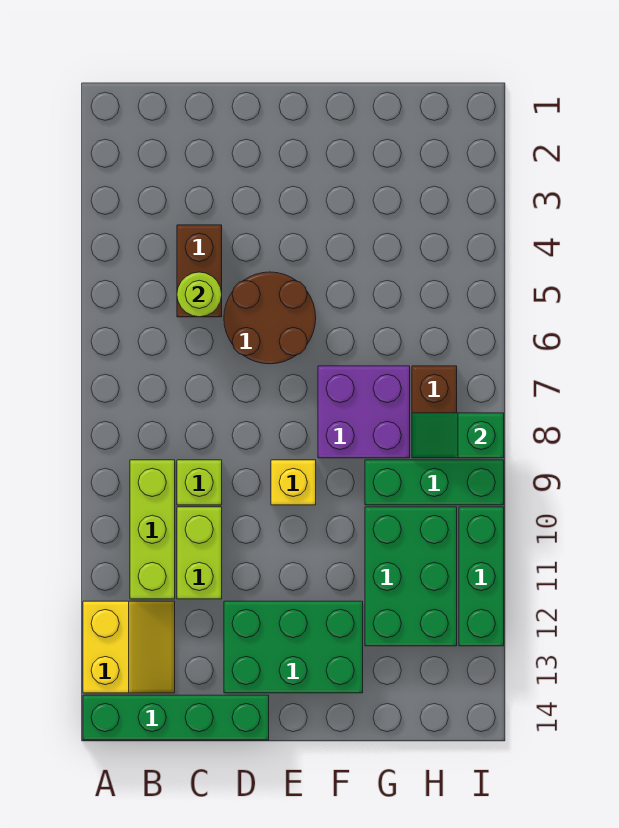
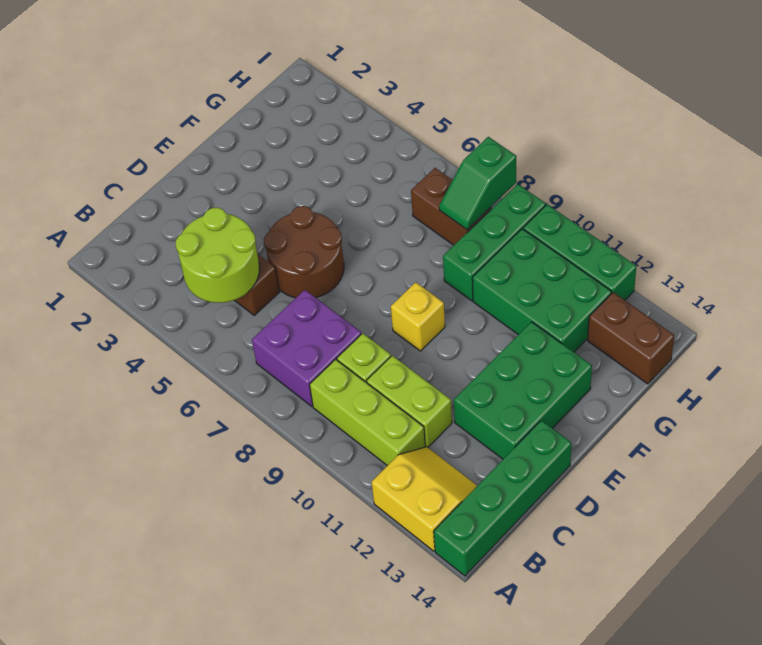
lime 1x1 round brick [177,272,222,317] -> lime 2x2 round brick [176,208,260,303]
purple 2x2 brick [318,366,410,458] -> purple 2x2 brick moved to [252,290,361,406]
none -> brown 1x2 brick [588,292,674,384]

